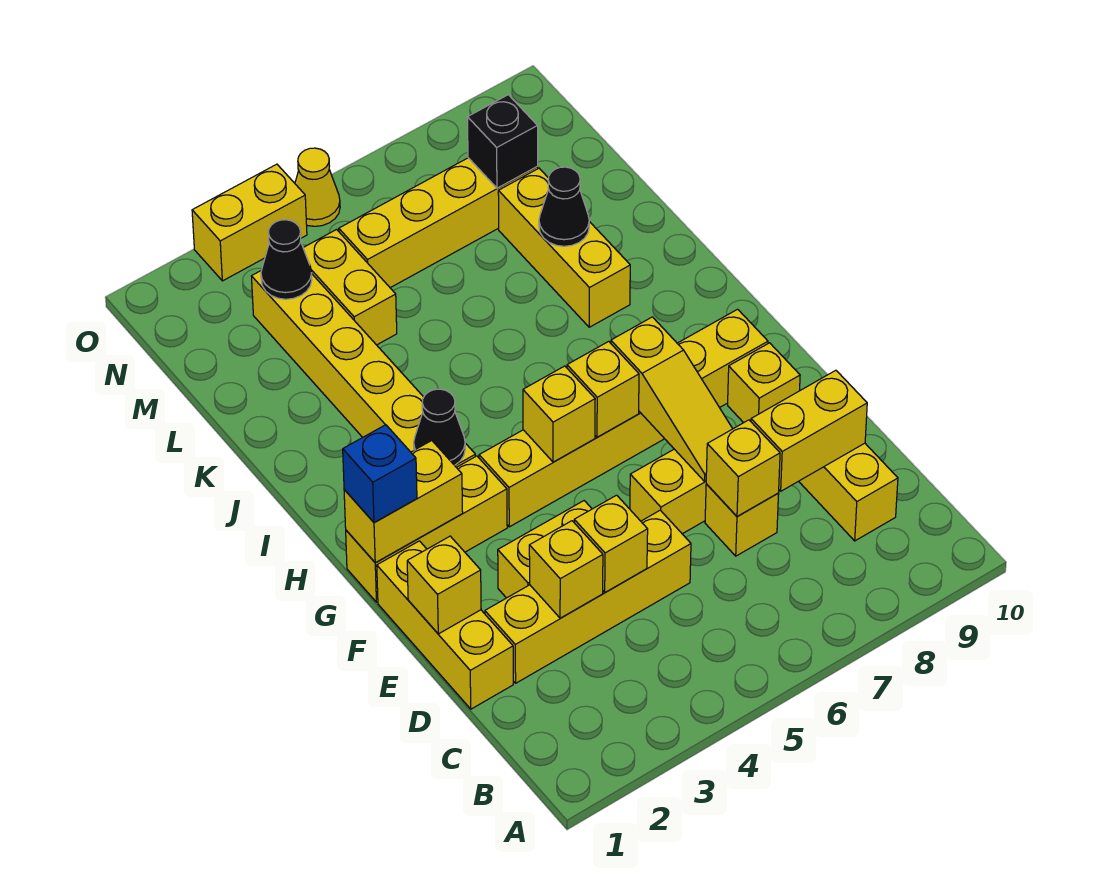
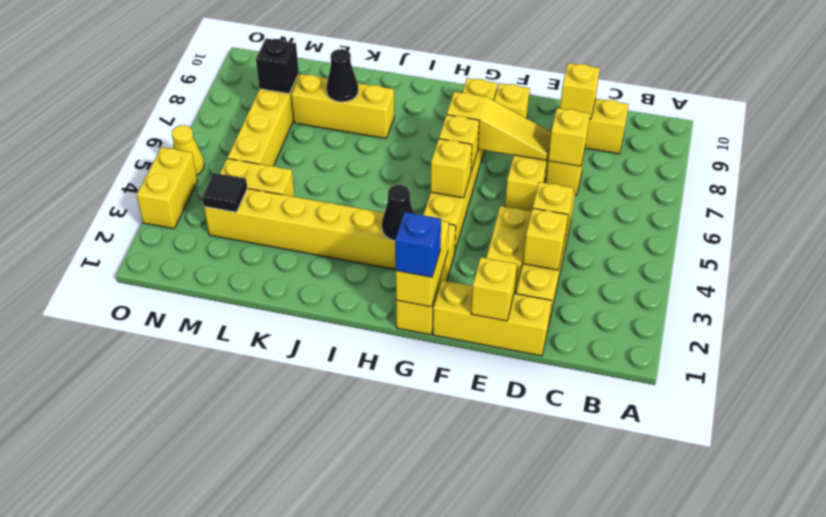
yellow 1x2 brick [751,370,867,491] -> yellow 1x1 brick [560,63,600,119]
black 1x1 cone [261,220,312,299] -> black 1x1 tile [202,173,247,212]

